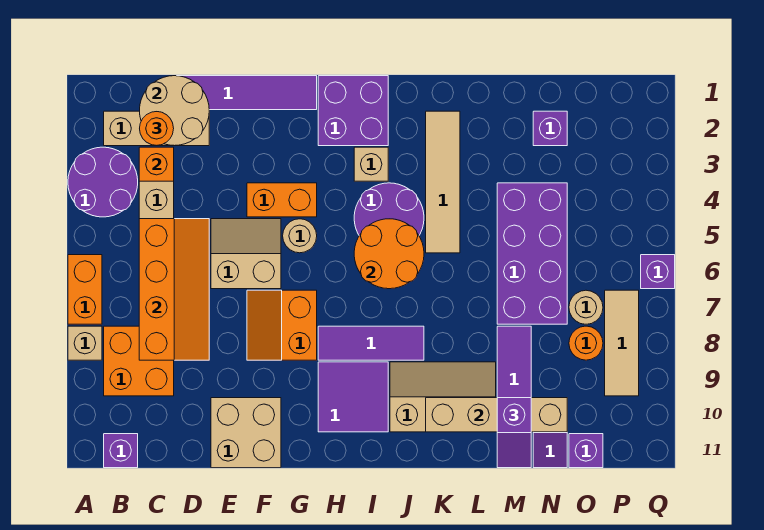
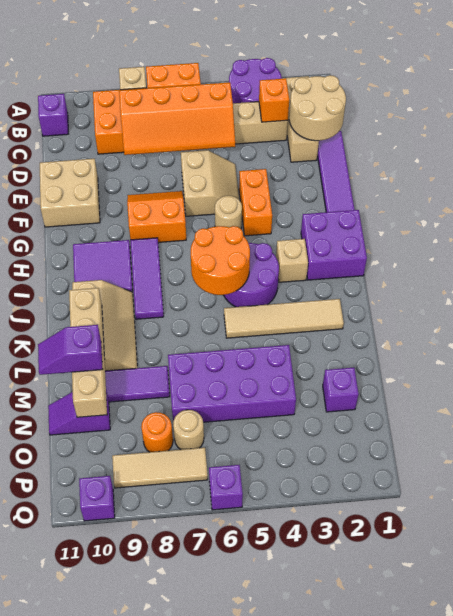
orange 1x1 round brick [140,112,174,146] -> none
purple 1x1 brick [569,434,603,468] -> purple 1x1 brick moved to [79,476,115,521]

